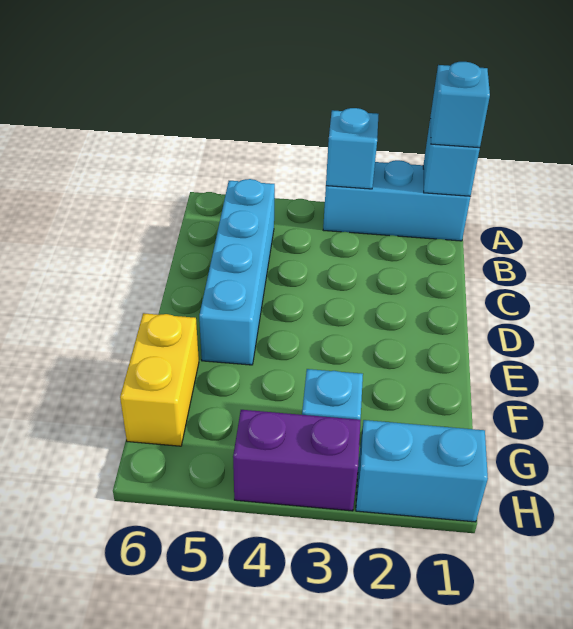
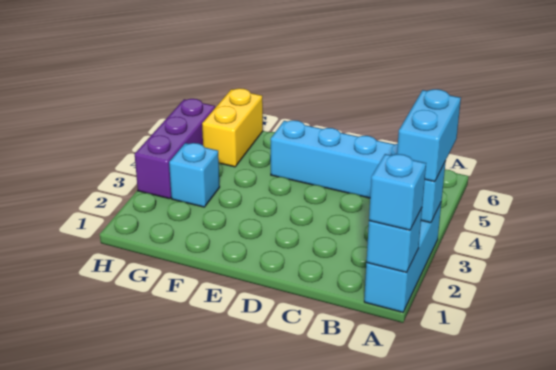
yellow 1x2 brick [120,313,199,446] -> yellow 1x2 brick turned to [202,88,263,167]
cyan 1x2 brick [356,420,488,522] -> cyan 1x2 brick moved to [397,89,461,182]
purple 1x2 brick [233,410,361,511] -> purple 1x3 brick [135,99,215,199]

